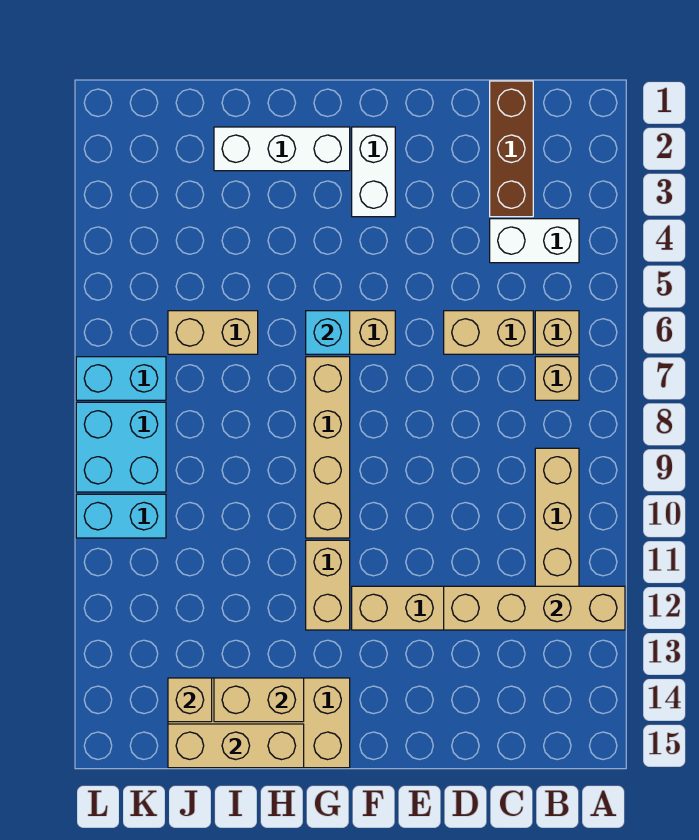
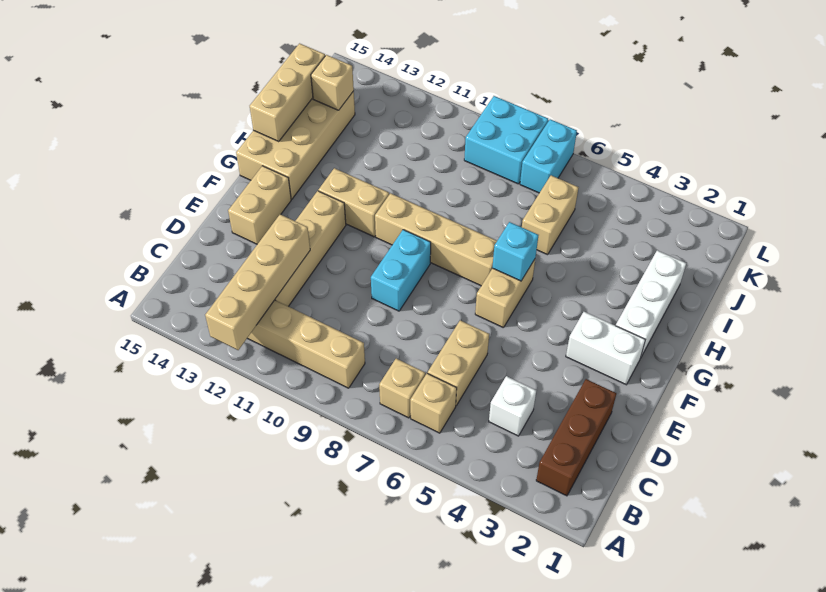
white 1x2 brick [490,219,579,263] -> white 1x1 brick [489,376,536,436]
brown 1x3 brick [490,81,533,217] -> brown 1x3 brick turned to [536,379,616,496]
tan 1x2 brick [214,678,304,722] -> tan 1x2 brick moved to [228,166,291,244]
cyan 1x2 brick [76,494,166,538] -> cyan 1x2 brick moved to [371,230,431,311]

